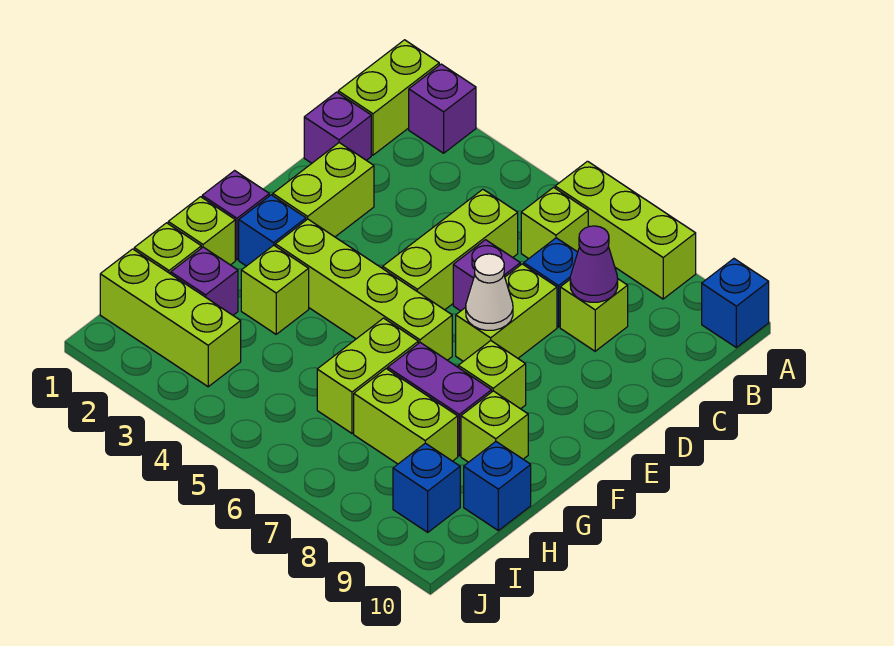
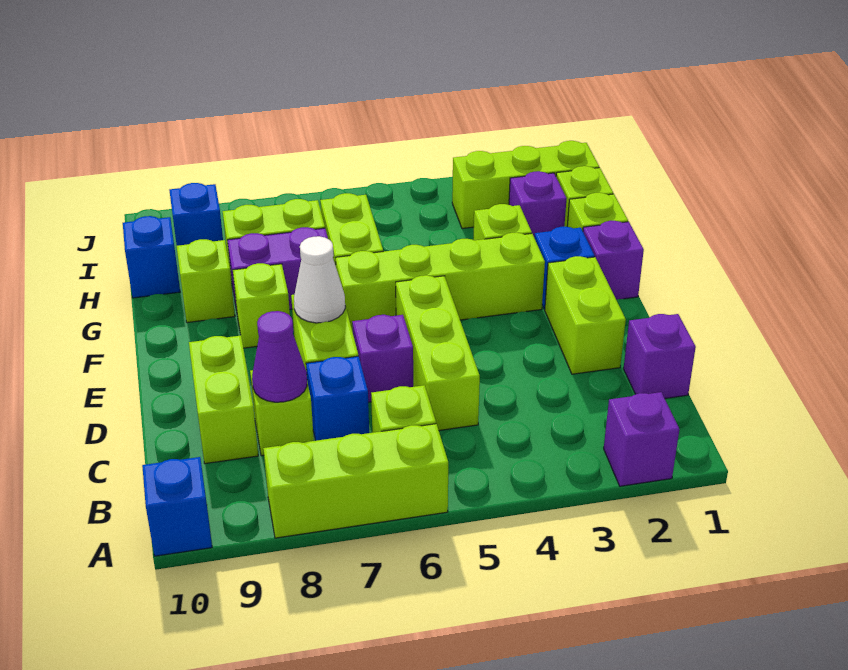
lime 1x2 brick [338,40,439,155] -> lime 1x2 brick moved to [189,336,258,464]

